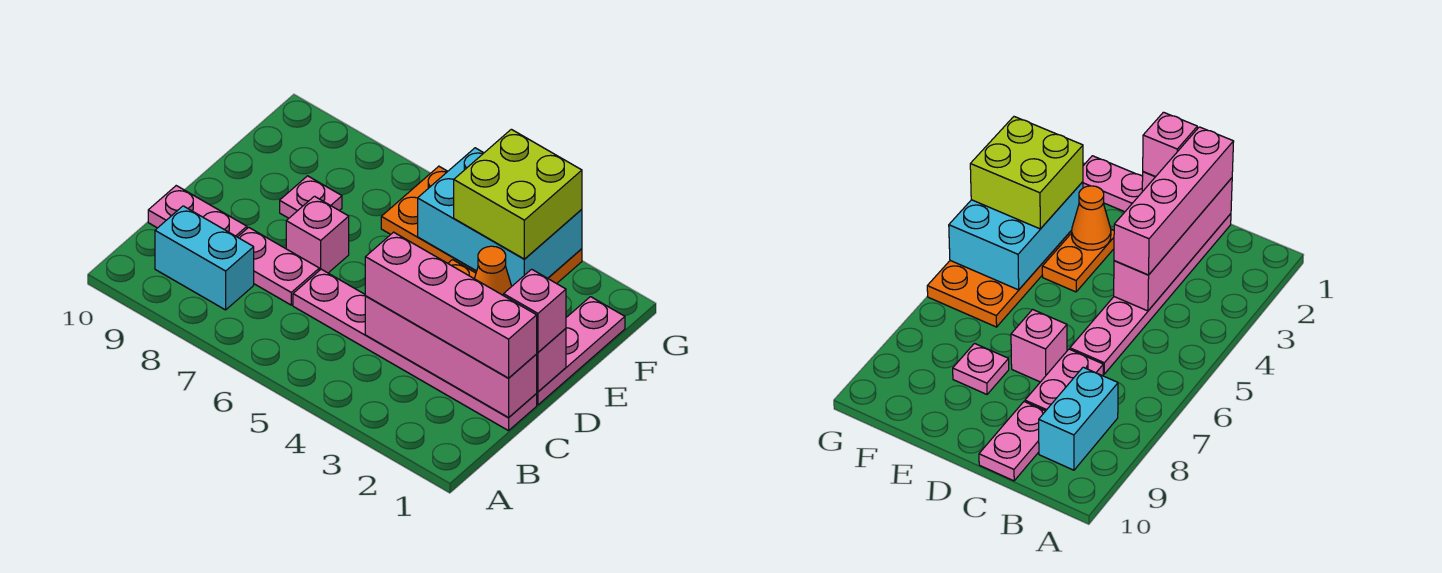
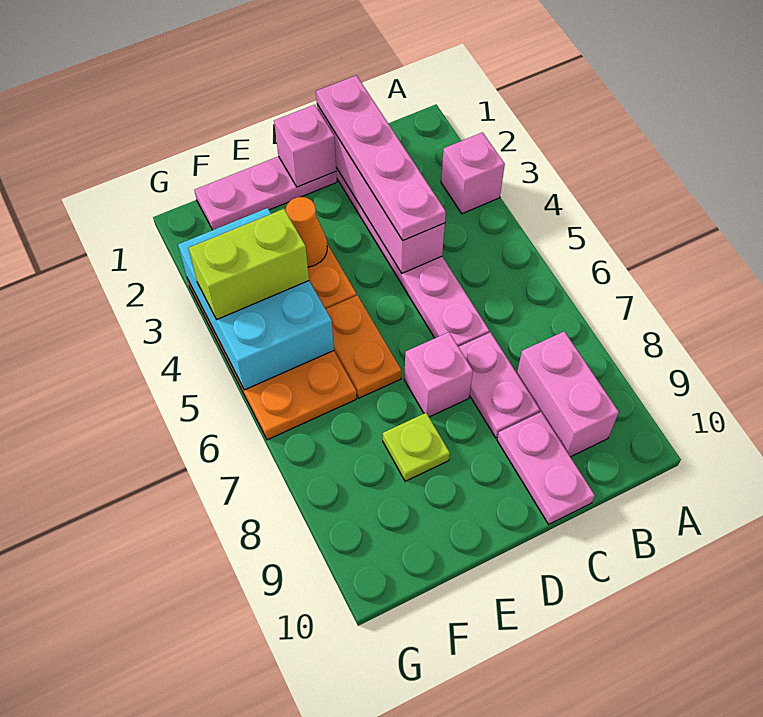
cyan 1x2 brick [155,206,254,310] -> pink 1x2 brick [517,332,619,457]
pink 1x4 brick [365,232,537,378] -> pink 1x4 plate [316,75,446,241]
pink 1x1 brick [504,269,566,352] -> pink 1x1 brick moved to [441,132,505,214]
none -> orange 1x2 plate [325,296,401,398]
pink 1x1 plate [280,176,342,218] -> lime 1x1 plate [383,413,450,481]
lime 2x2 brick [454,129,582,259] -> lime 1x2 brick [189,209,309,320]

